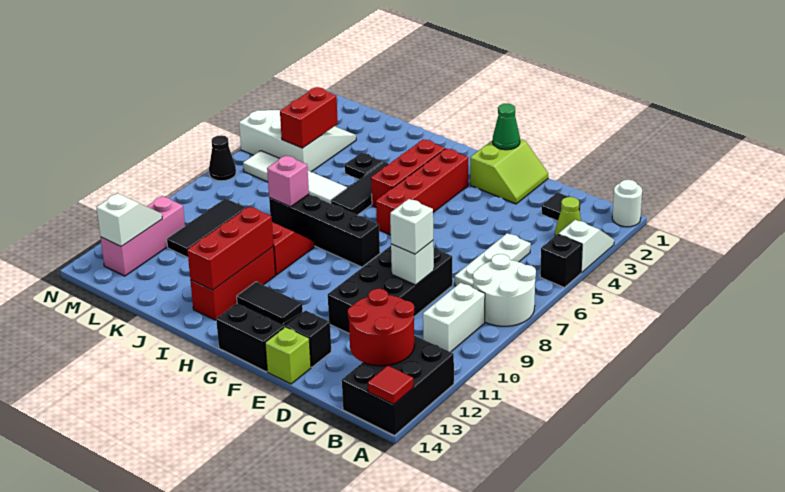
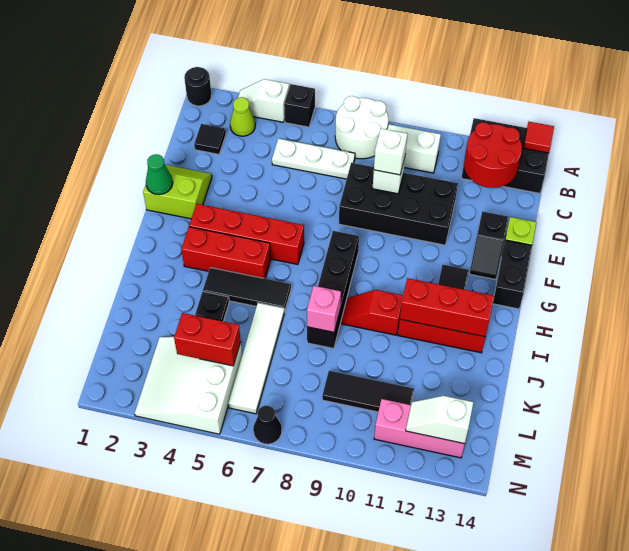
white 1x1 round brick [612,180,642,227] -> black 1x1 round brick [184,67,212,106]

